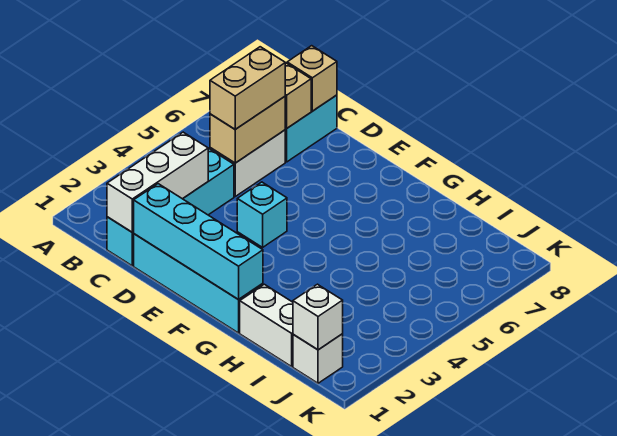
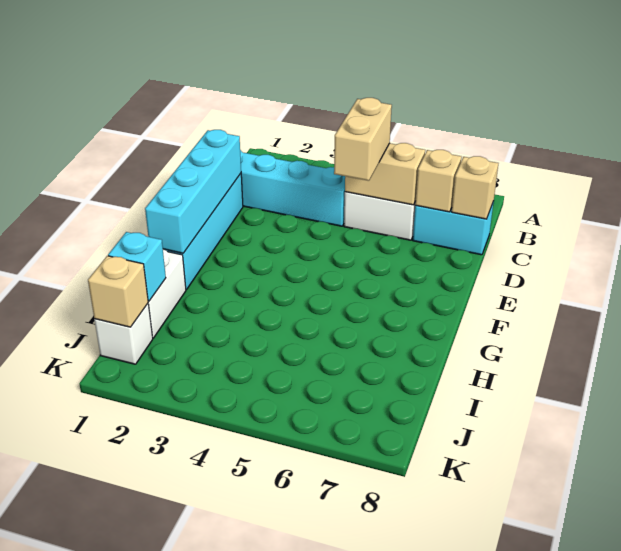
white 1x3 brick [107,132,208,232] -> none
tan 1x2 brick [210,47,285,129] -> tan 1x2 brick turned to [334,98,392,181]
cyan 1x1 brick [237,182,287,247] -> cyan 1x1 brick moved to [108,232,166,301]
white 1x1 brick [293,284,343,350] -> tan 1x1 brick [88,256,148,327]

